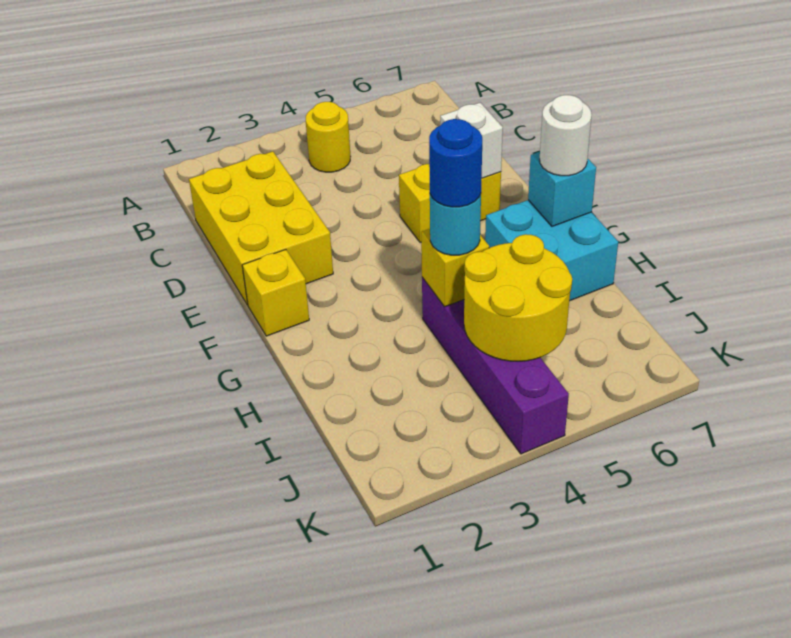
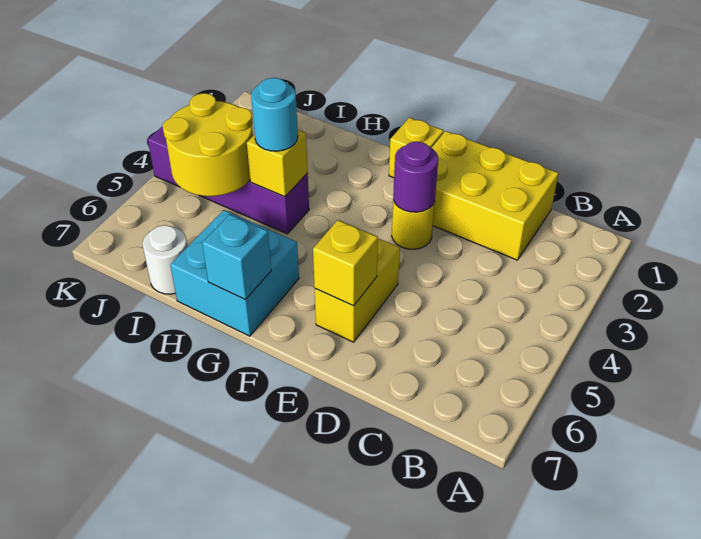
yellow 1x1 round brick [306,102,351,172] -> yellow 1x1 round brick moved to [392,200,435,249]
none -> purple 1x1 round brick [393,141,438,212]
white 1x1 brick [440,103,503,178] -> yellow 1x1 brick [313,220,378,306]
white 1x1 round brick [540,95,592,176] -> white 1x1 round brick moved to [142,225,188,294]
blue 1x1 round brick [429,119,482,207] -> none

